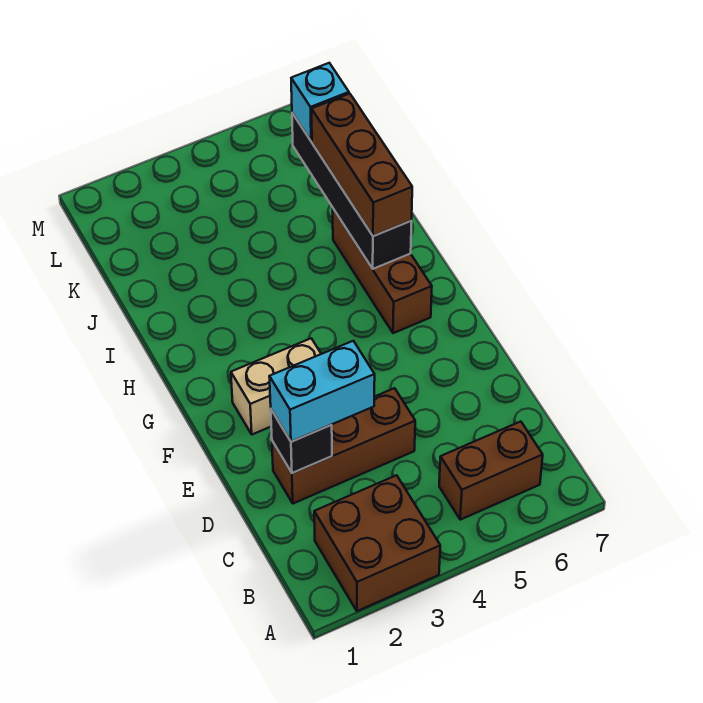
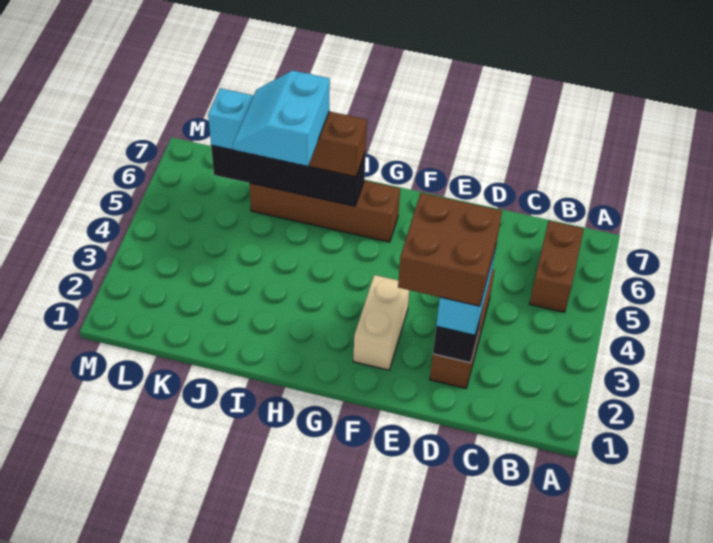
brown 2x2 brick [314,475,440,611] -> brown 2x2 brick moved to [398,193,502,306]
brown 1x3 brick [333,209,432,333] -> brown 1x4 brick [249,180,400,242]
none -> cyan 2x2 slope [233,70,330,166]

